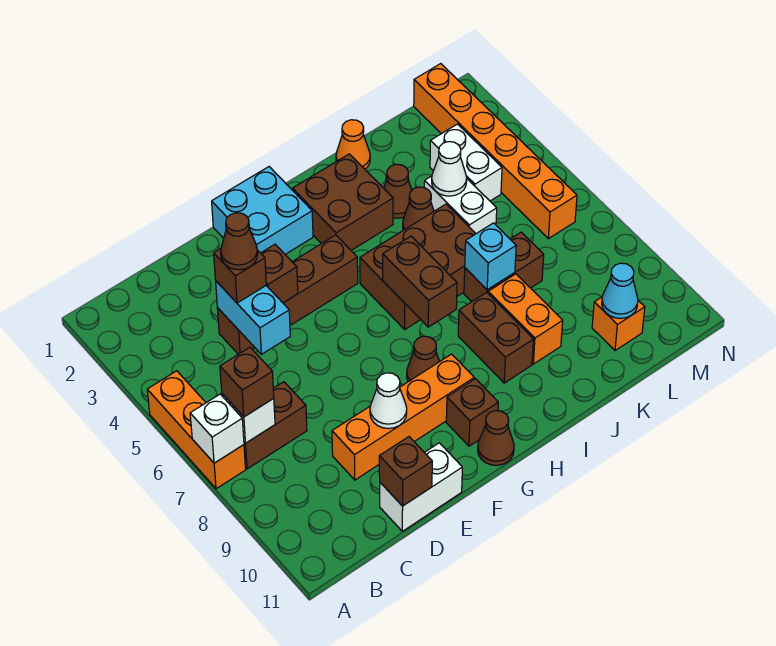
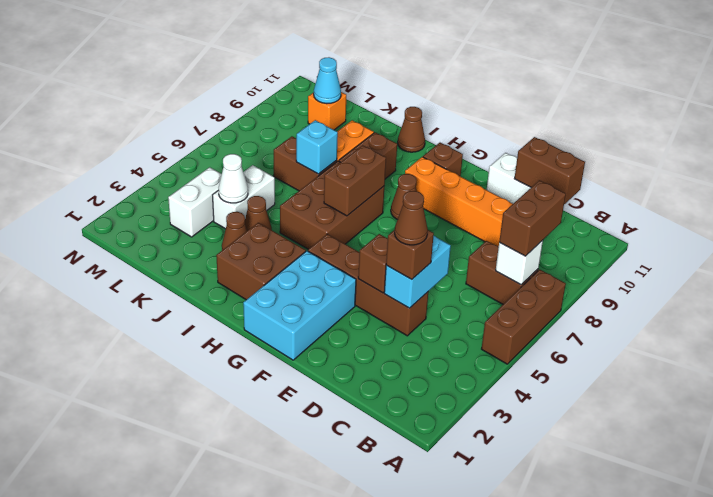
orange 1x3 brick [147,371,246,489] -> brown 1x3 brick [482,269,566,364]
white 1x1 brick [190,394,244,463] -> none
brown 1x1 brick [220,347,274,417] -> brown 1x2 brick [499,180,566,256]
brown 1x1 brick [379,437,432,506] -> brown 1x2 brick [514,137,585,204]
white 1x1 cone [370,373,407,428] -> none
cyan 2x2 brick [212,167,313,254] -> cyan 2x3 brick [243,251,356,360]
brown 1x1 cone [478,411,514,465] -> brown 1x1 cone moved to [398,107,425,152]
brown 2x3 brick [360,204,476,329] -> brown 2x3 brick turned to [280,161,384,249]
orange 1x1 cone [336,120,370,169] -> none
orange 1x6 brick [414,64,577,239] -> none

